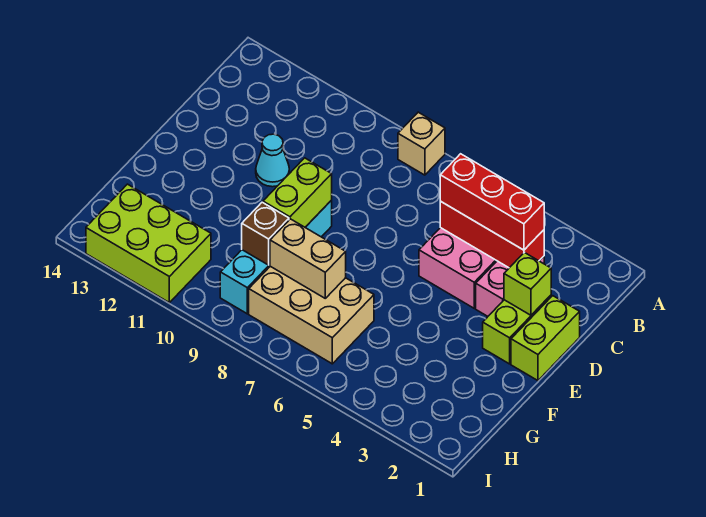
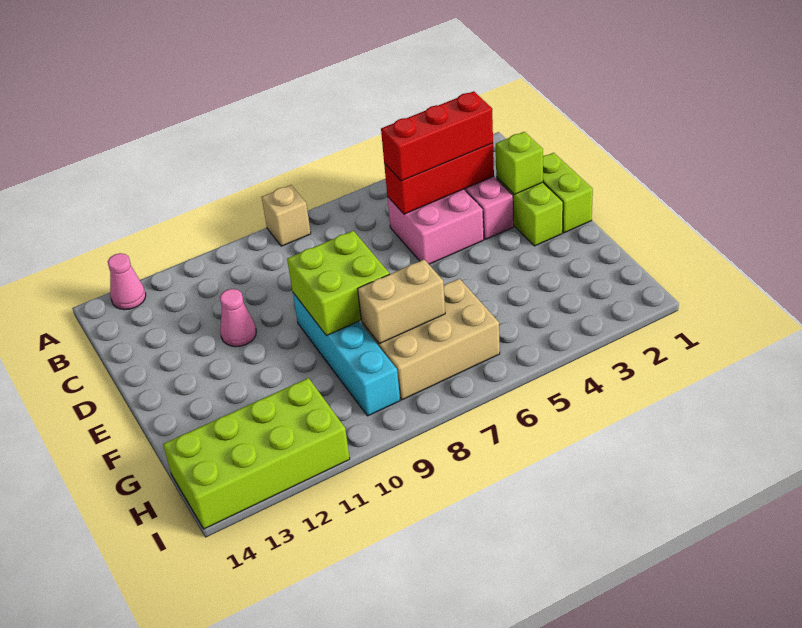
none -> pink 1x1 cone [108,253,146,310]
cyan 1x1 cone [256,134,289,187] -> pink 1x1 cone [220,289,256,347]
lime 1x2 brick [263,158,332,227] -> lime 2x2 brick [287,231,389,336]
brown 1x1 brick [242,202,289,265] -> none
lime 2x3 brick [86,184,211,303] -> lime 2x4 brick [163,378,350,529]

